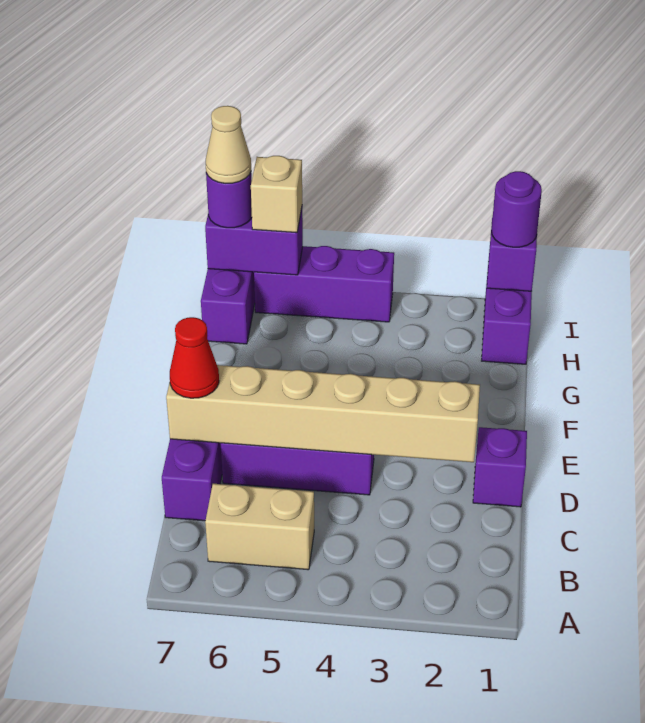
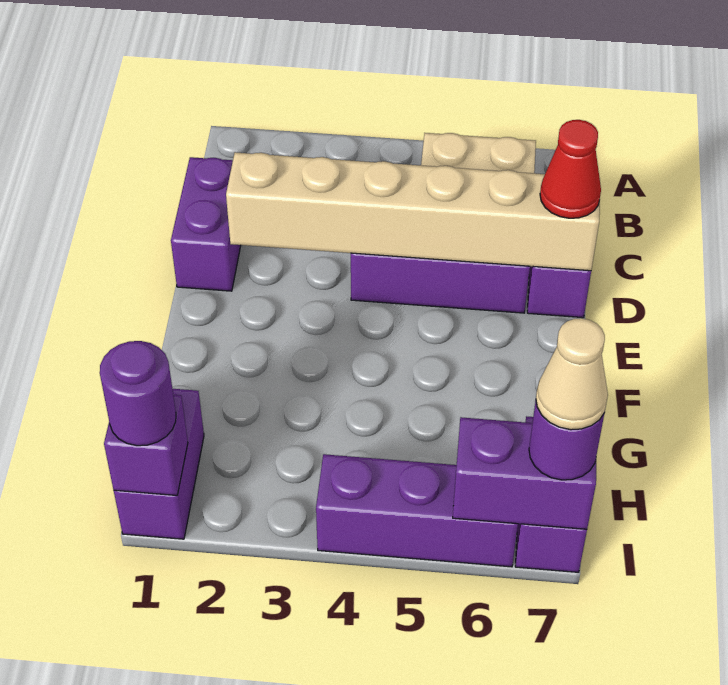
purple 1x1 brick [473,427,527,507] -> purple 1x2 brick [171,157,241,291]
tan 1x1 brick [251,156,302,233] -> none

